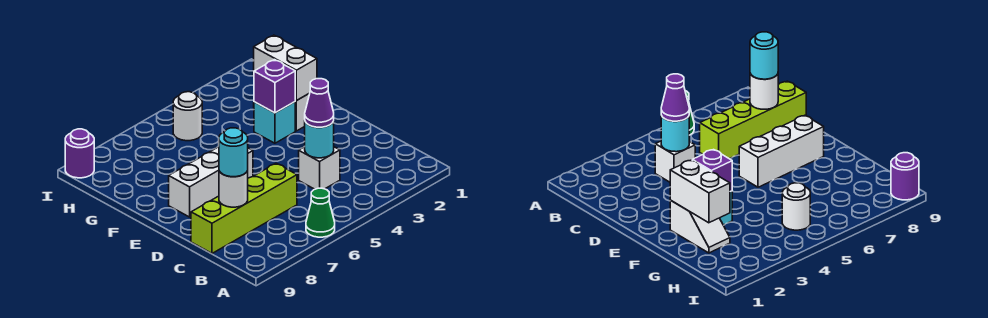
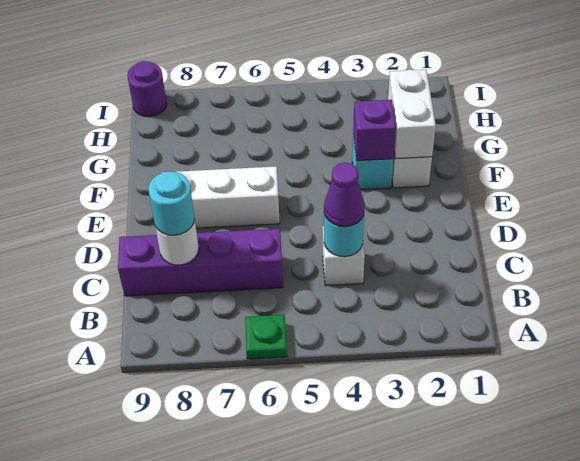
green 1x1 cone [306,188,335,237] -> green 1x1 plate [245,315,287,359]
lime 1x4 brick [191,163,297,253] -> purple 1x4 brick [118,229,283,296]
white 1x1 round brick [173,92,202,141] -> none

